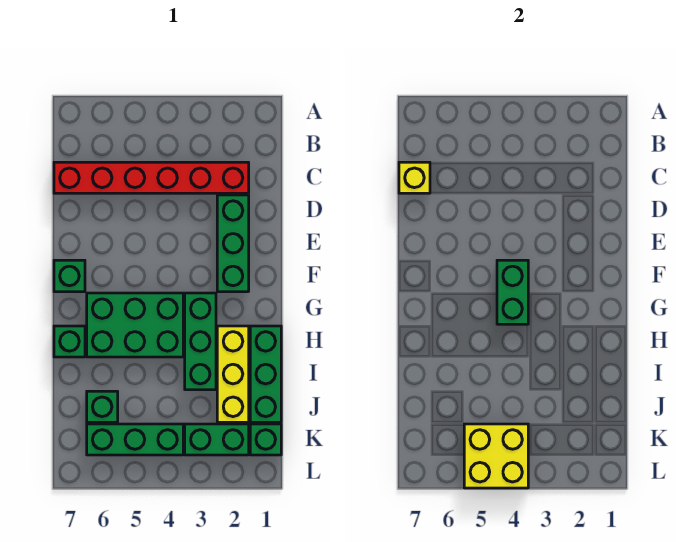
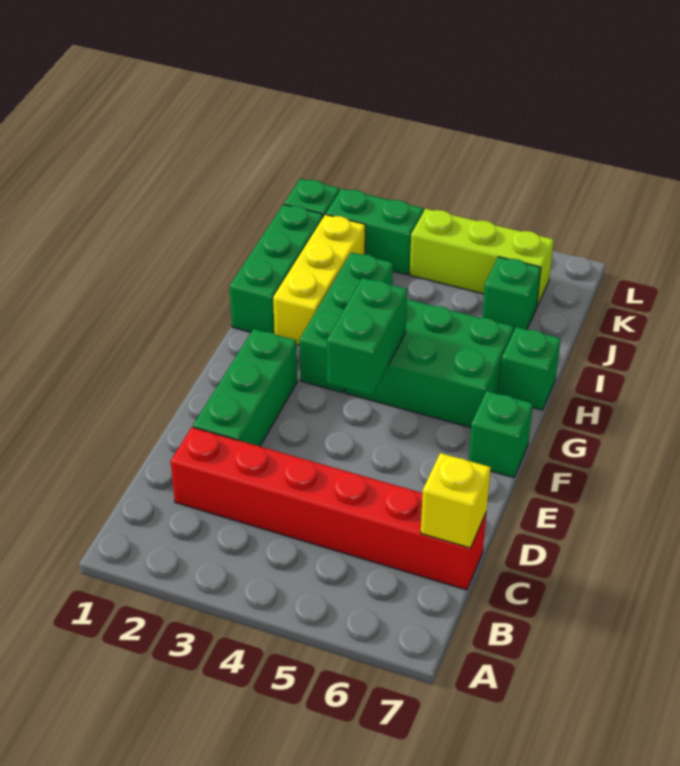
green 1x3 brick [87,424,183,455] -> lime 1x3 brick [410,209,554,306]
yellow 2x2 brick [464,424,528,488] -> none

